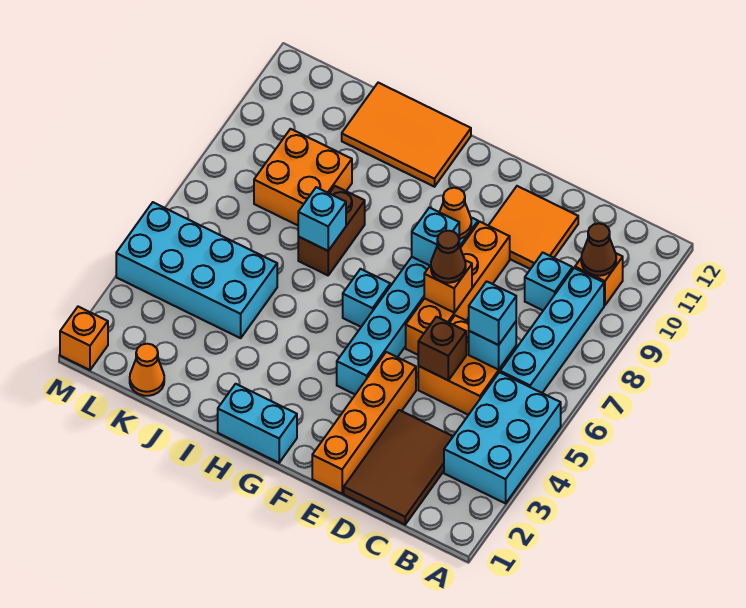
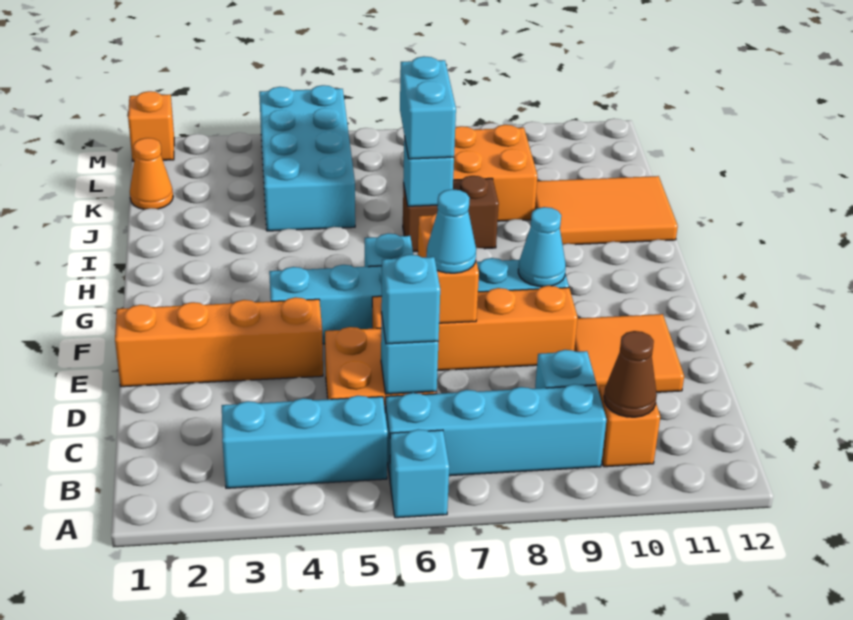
cyan 2x3 brick [444,372,561,503] -> cyan 1x3 brick [222,396,388,488]
brown 2x3 tile [344,410,453,525] -> none
brown 1x1 brick [418,317,466,380] -> none
orange 1x1 brick [424,260,472,313] -> orange 1x2 brick [418,213,479,323]
brown 1x1 cone [431,231,466,283] -> cyan 1x1 cone [427,189,476,273]
cyan 1x1 brick [412,208,459,265] -> cyan 1x1 brick moved to [390,429,449,518]
orange 1x1 cone [440,188,471,239] -> cyan 1x1 cone [518,207,566,287]
cyan 1x2 brick [218,384,297,463] -> cyan 1x2 brick moved to [400,56,456,159]
orange 2x3 tile [342,83,471,187] -> orange 2x3 tile turned to [535,176,678,245]

